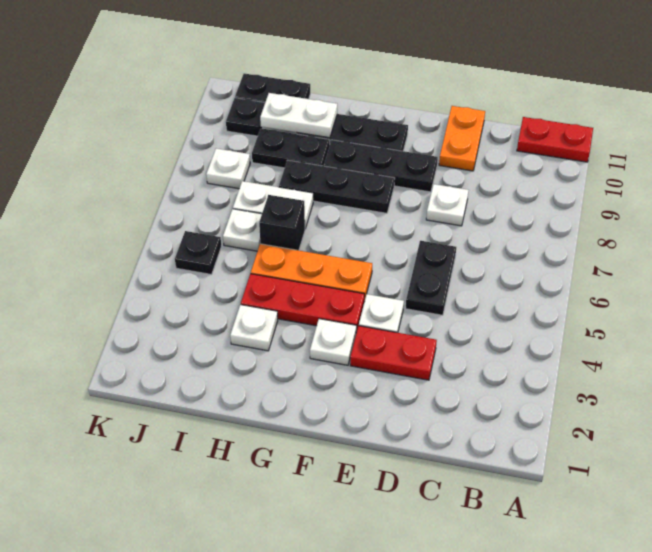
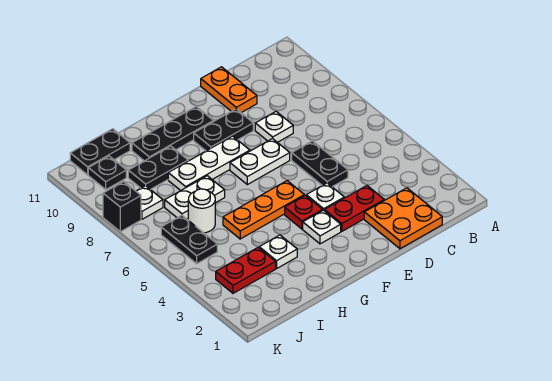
red 1x2 plate [517,117,593,162] -> red 1x2 plate moved to [216,248,276,293]
none -> orange 2x2 plate [364,188,442,249]
black 1x3 plate [324,140,438,192] -> black 1x2 plate [194,109,253,151]
red 1x3 plate [241,274,365,333] -> red 1x1 plate [285,195,323,229]
black 1x3 plate [279,160,395,213] -> white 1x3 plate [168,136,250,191]
black 1x1 brick [259,195,305,250] -> black 1x1 brick moved to [103,181,141,232]
white 1x2 plate [260,93,337,138] -> white 1x2 plate moved to [230,138,290,185]
white 1x1 plate [223,209,262,251] -> white 1x1 round brick [188,189,215,233]
black 1x1 plate [175,231,221,275] -> black 1x2 plate [161,215,217,264]

